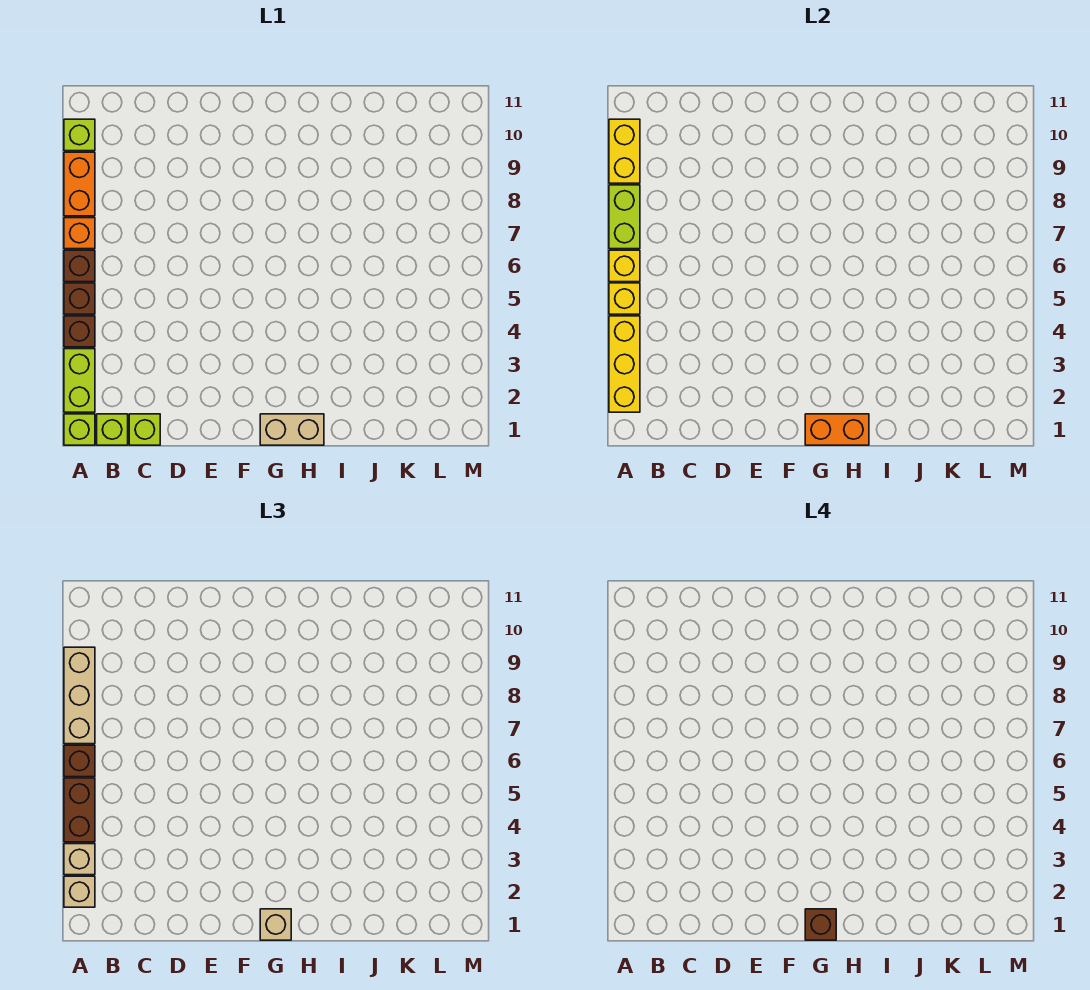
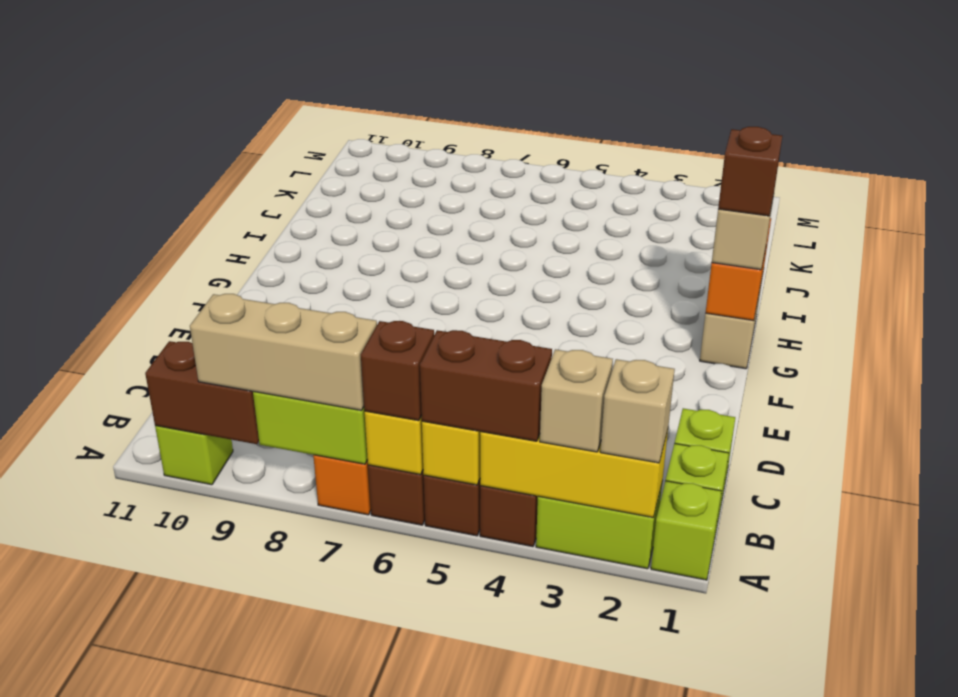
orange 1x2 brick [64,152,95,216] -> none
yellow 1x2 brick [609,119,640,183] -> brown 1x2 brick [145,341,259,444]

